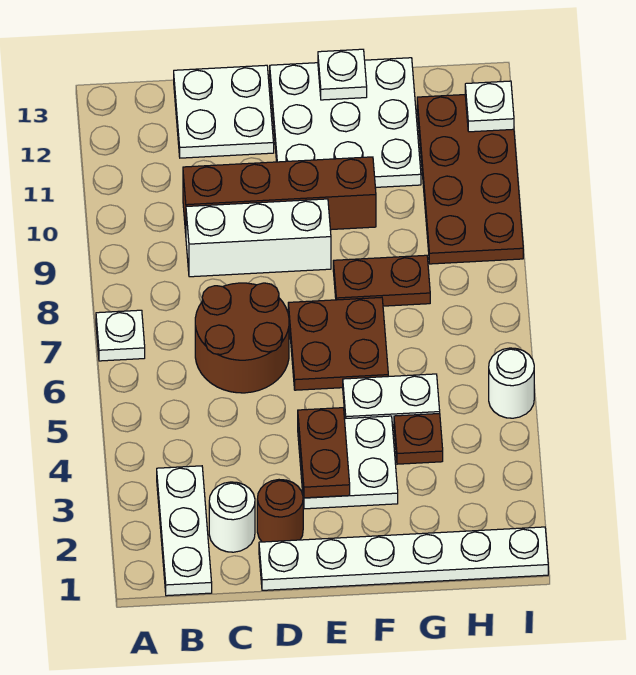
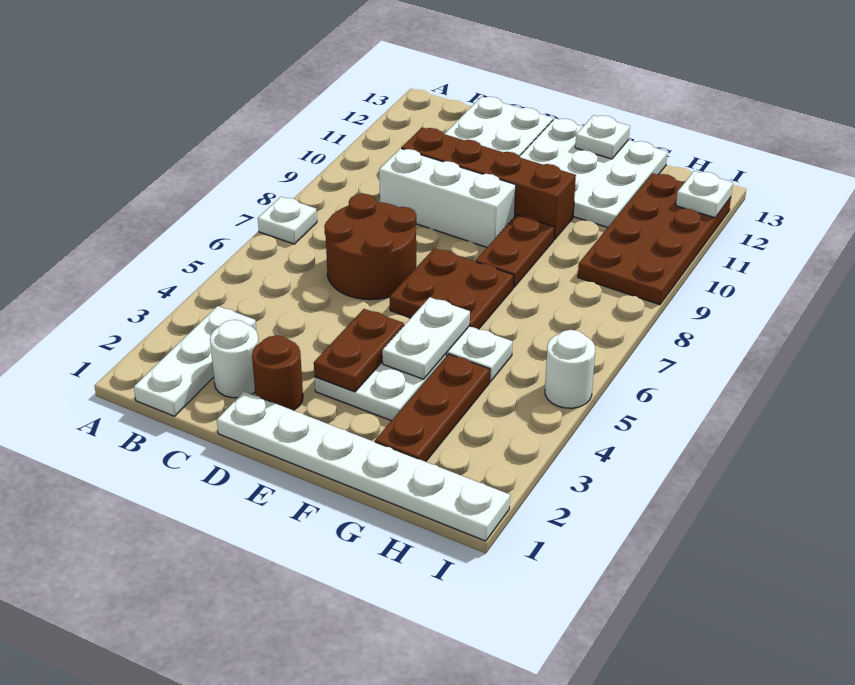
none -> white 1x2 plate [382,297,470,379]
brown 1x2 plate [333,255,430,306] -> brown 1x2 plate turned to [476,215,555,287]
brown 1x1 plate [394,413,443,464] -> brown 1x3 plate [375,354,490,462]

